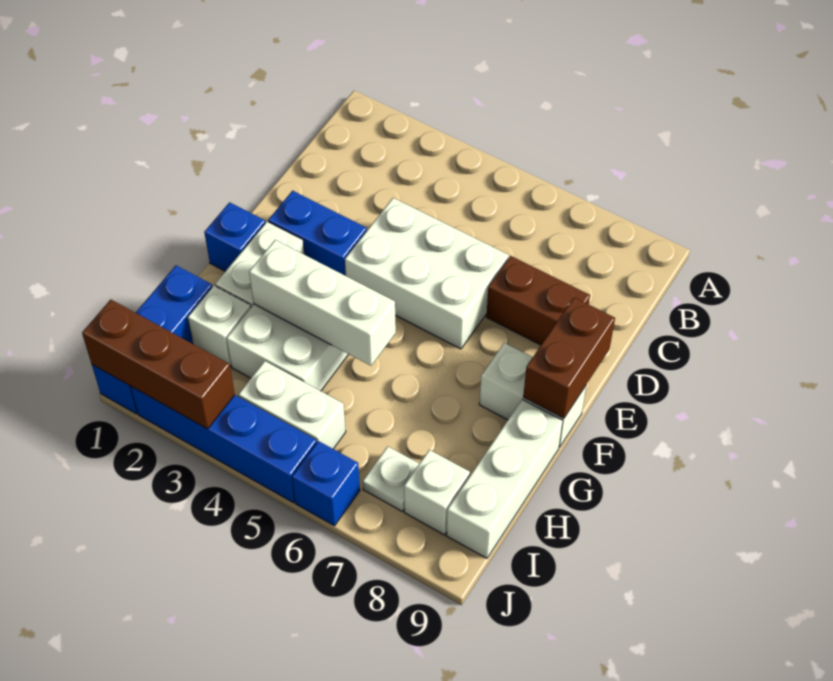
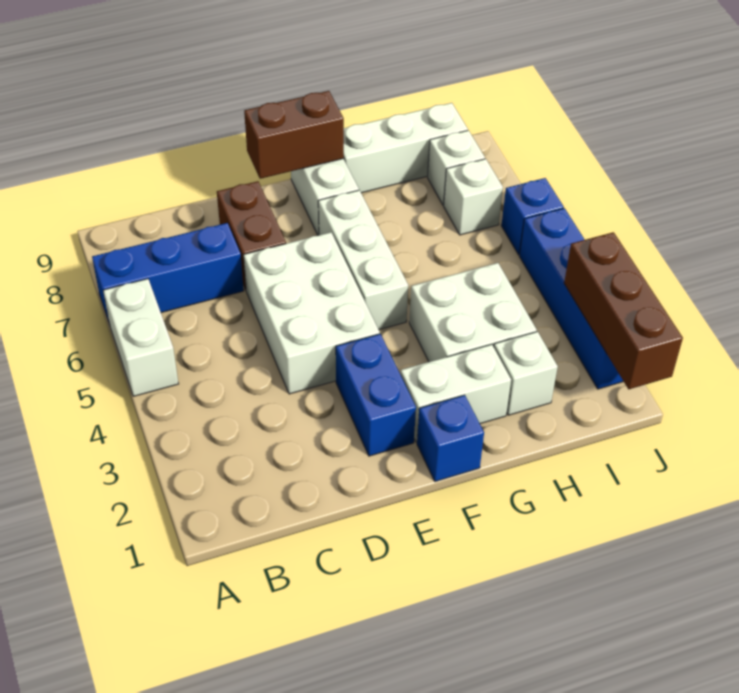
white 1x3 brick [249,240,396,366] -> white 1x3 brick moved to [318,190,408,330]
blue 1x3 brick [92,266,212,414] -> blue 1x3 brick moved to [92,223,244,324]
white 1x2 brick [238,361,346,449] -> white 1x2 brick moved to [103,279,179,396]
white 1x1 plate [363,446,419,511] -> white 1x1 brick [444,159,503,235]

